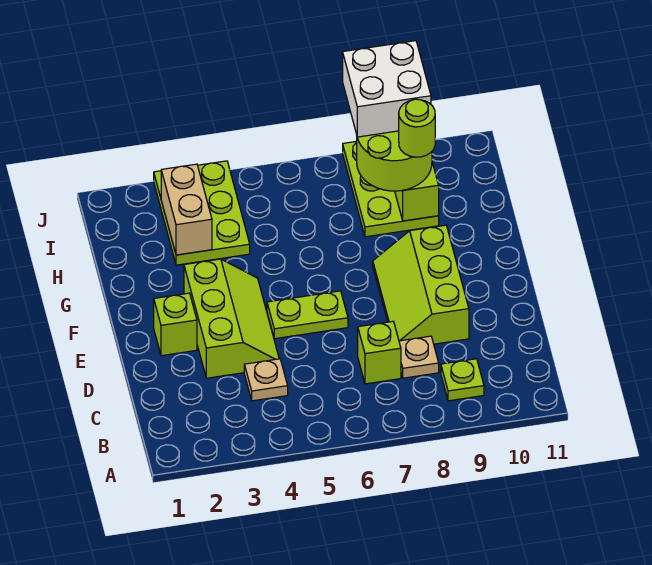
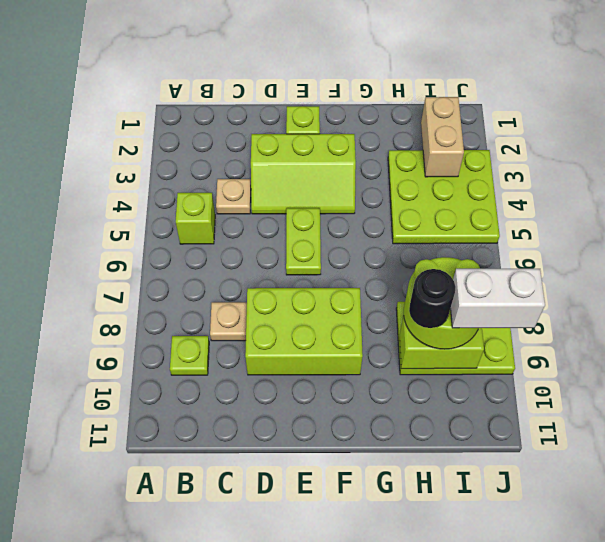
lime 1x1 brick [358,321,401,384] -> lime 1x1 brick moved to [176,193,215,244]
lime 2x3 slope [373,225,469,344] -> lime 2x3 brick [245,288,363,375]
lime 2x3 plate [154,161,250,265] -> lime 3x3 plate [388,150,500,244]
tan 1x2 brick [161,164,212,255] -> tan 1x2 brick turned to [421,97,464,177]
lime 1x1 round brick [399,99,435,157] -> black 1x1 round brick [409,269,455,328]
white 2x2 brick [343,41,431,137] -> white 1x2 brick [451,269,545,328]

